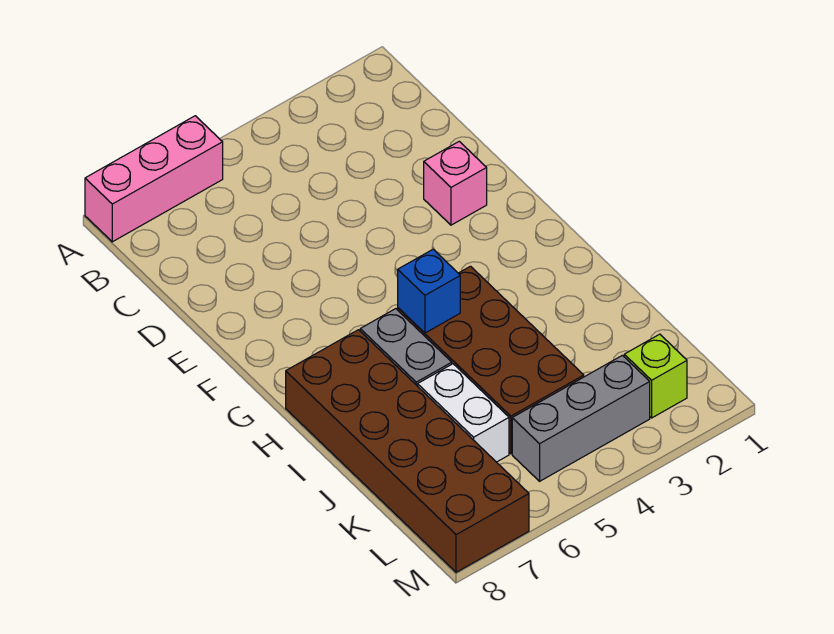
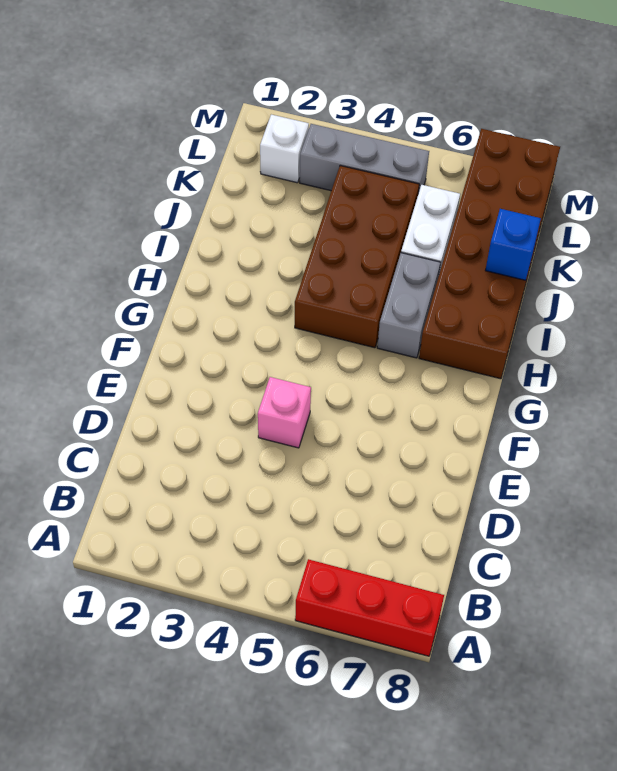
pink 1x3 brick [85,116,223,242] -> red 1x3 brick [295,559,444,656]
pink 1x1 brick [424,141,487,225] -> pink 1x1 brick moved to [258,377,311,448]
blue 1x1 brick [398,249,460,333] -> blue 1x1 brick moved to [485,209,541,280]
lime 1x1 brick [624,334,687,418] -> white 1x1 brick [260,115,309,183]

